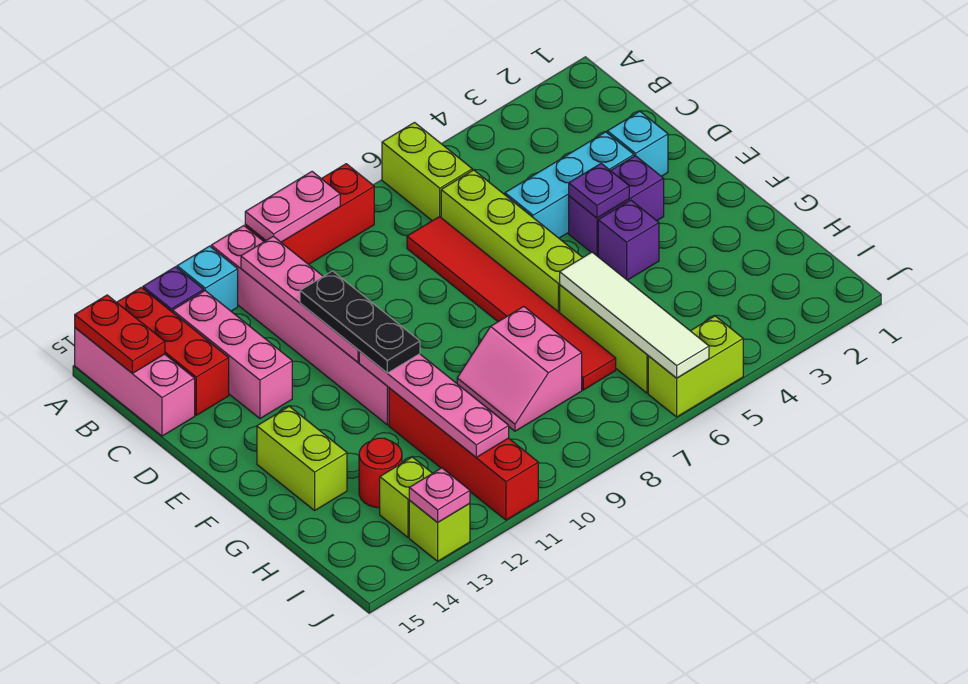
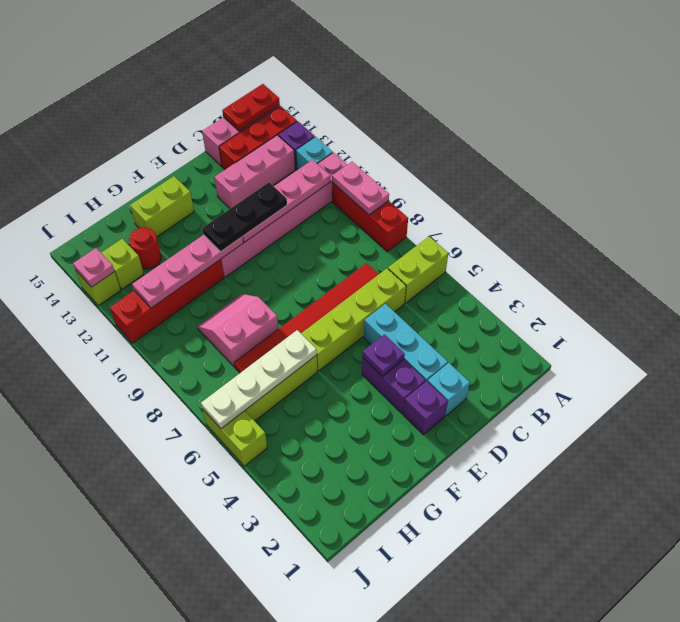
purple 1x1 brick [598,200,659,280] -> purple 1x1 brick moved to [403,381,448,435]
white 1x4 tile [560,252,709,378] -> white 1x4 plate [201,330,317,429]

